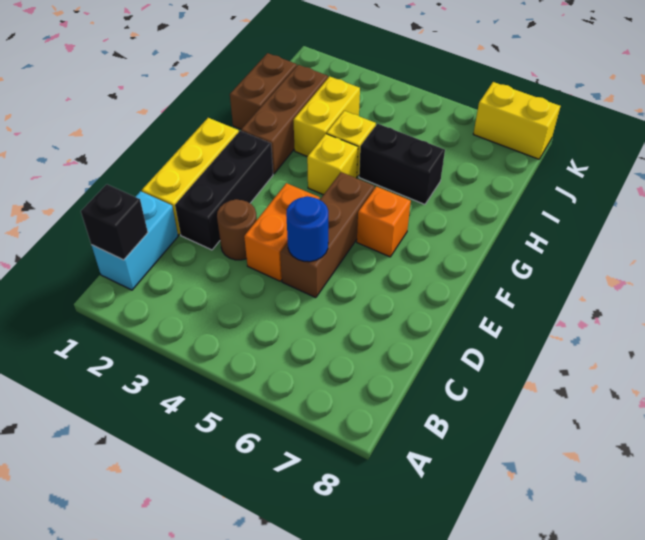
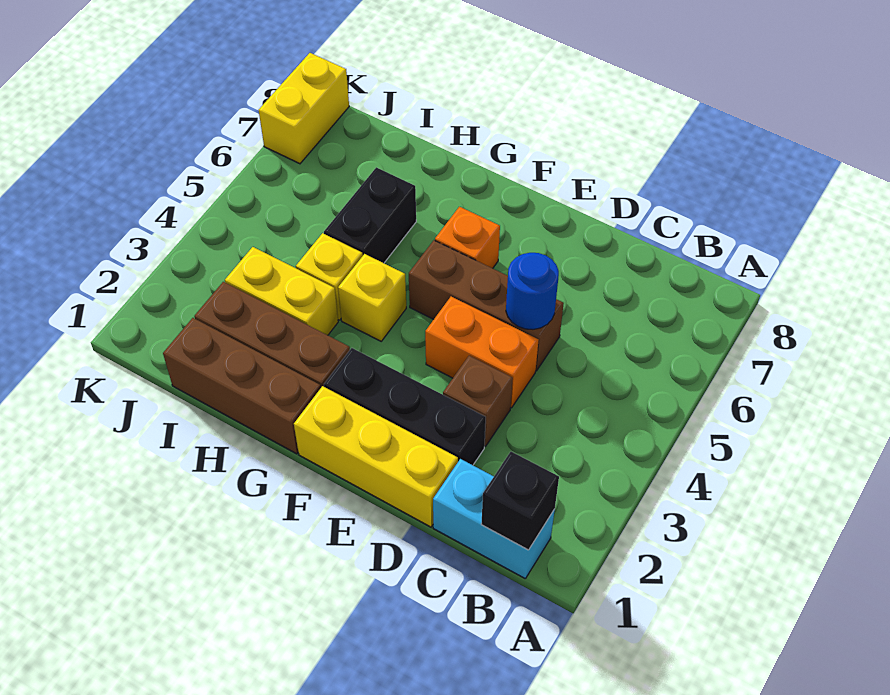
brown 1x1 round brick [217,199,257,260] -> brown 1x1 brick [443,356,513,446]
brown 1x2 brick [230,53,297,129] -> brown 1x3 brick [163,318,321,454]

